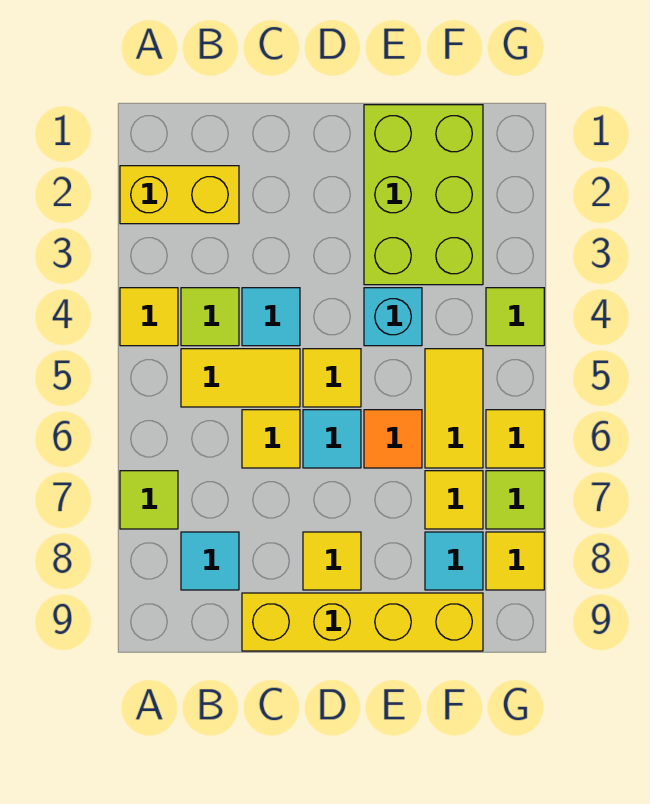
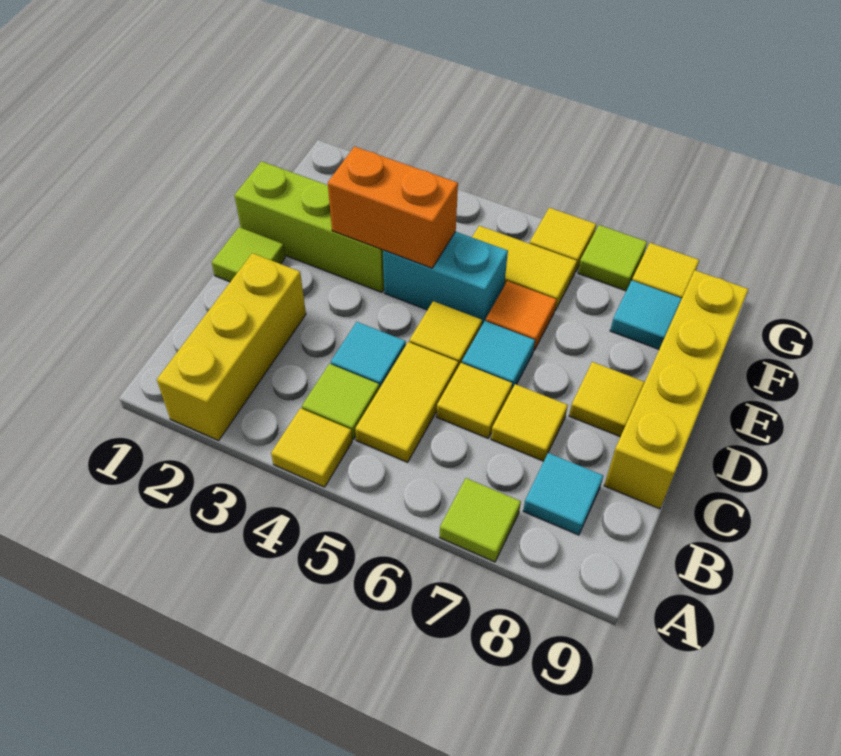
yellow 1x2 brick [120,166,239,224] -> yellow 1x3 brick [157,253,306,441]
lime 2x3 brick [364,105,483,285] -> lime 1x3 brick [234,161,384,292]
none -> orange 1x2 brick [328,147,458,268]
cyan 1x1 brick [364,288,422,346] -> cyan 1x2 brick [383,232,508,325]
yellow 1x1 tile [425,471,483,529] -> yellow 1x1 tile moved to [491,384,568,461]
lime 1x1 tile [486,288,544,346] -> lime 1x1 tile moved to [212,227,285,282]

